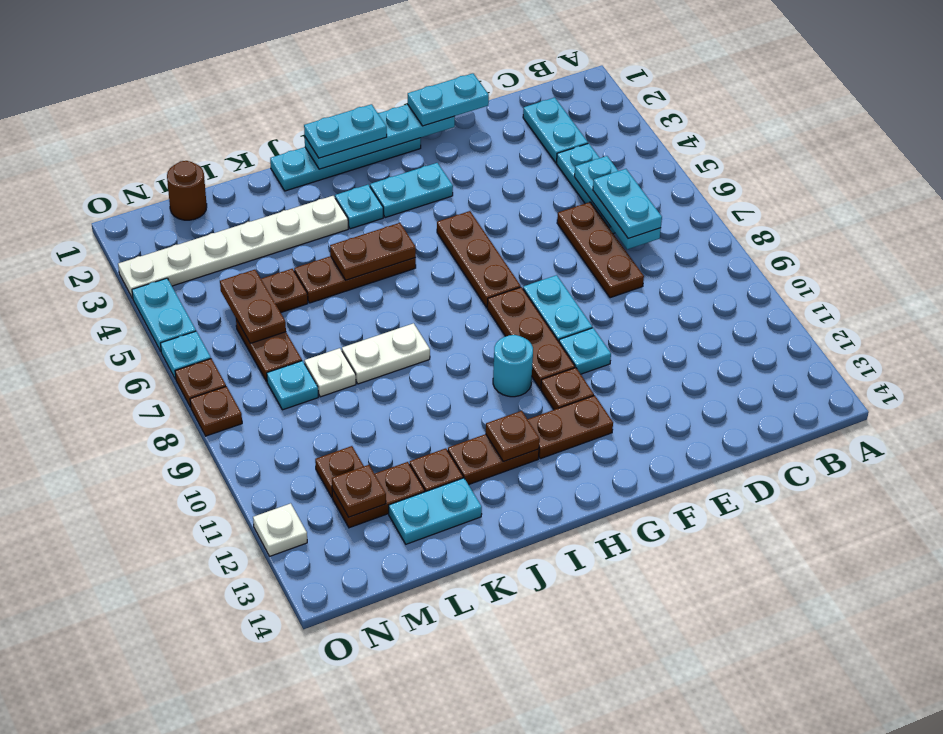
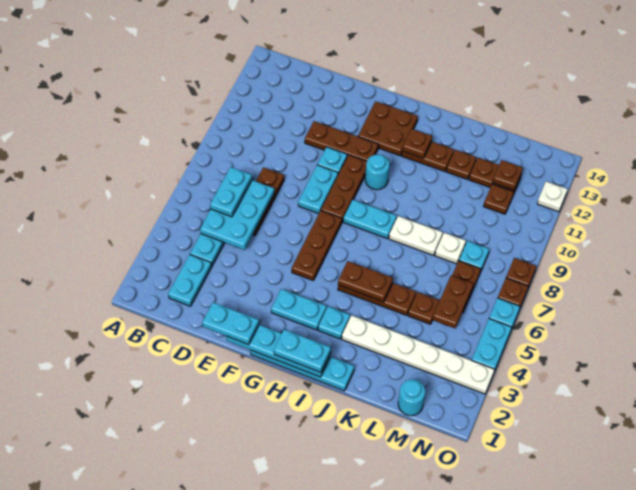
cyan 1x3 plate [574,156,661,249] -> cyan 2x3 plate [200,180,274,250]
brown 1x1 plate [541,368,594,410] -> brown 1x3 plate [305,121,378,161]
brown 1x2 plate [528,395,613,459] -> brown 2x2 plate [358,101,418,156]
cyan 1x2 plate [389,478,482,544] -> cyan 1x2 plate moved to [343,200,397,239]
brown 1x1 round brick [167,161,207,220] -> cyan 1x1 round brick [398,379,425,416]

